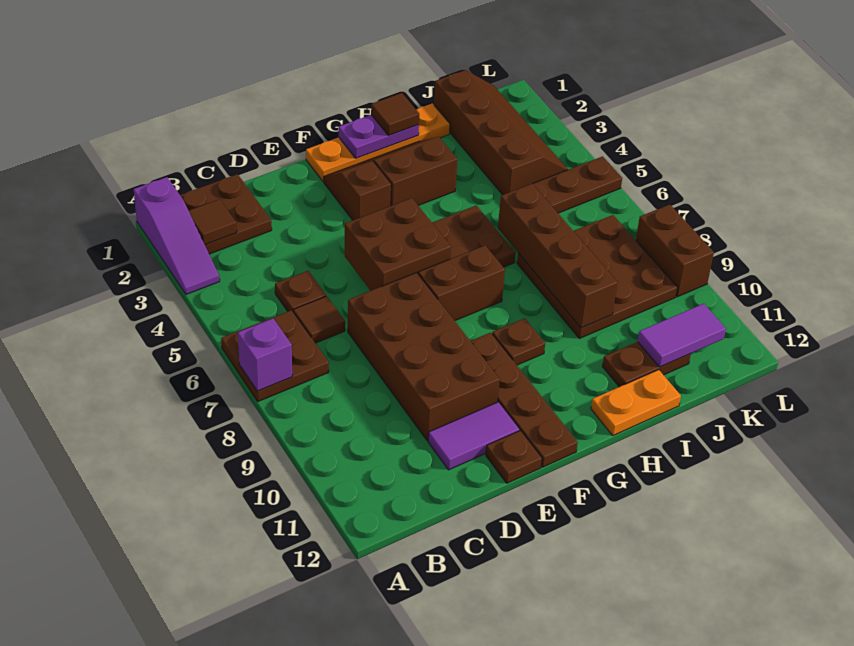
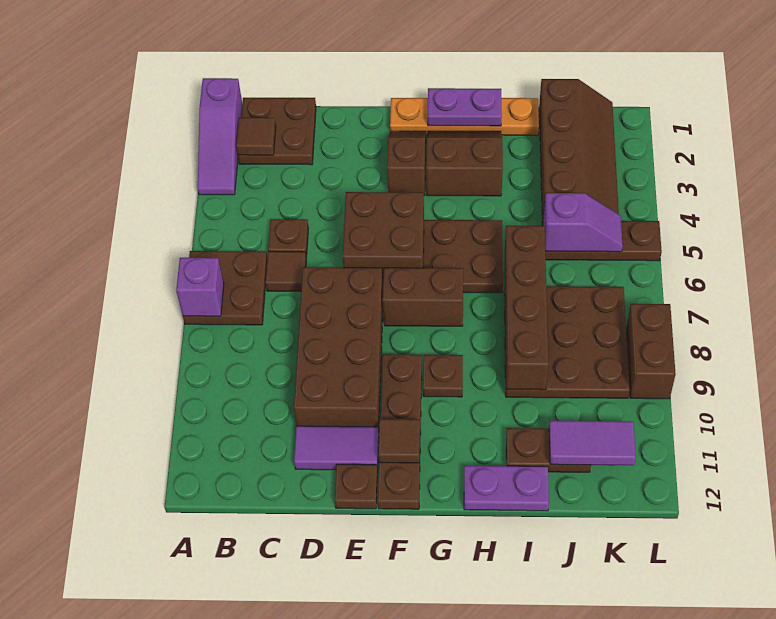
brown 1x1 tile [371,93,419,135] -> brown 1x1 tile moved to [378,419,420,463]
orange 1x2 plate [591,370,681,435] -> purple 1x2 plate [464,466,549,511]
none -> purple 1x2 slope [543,193,623,252]

